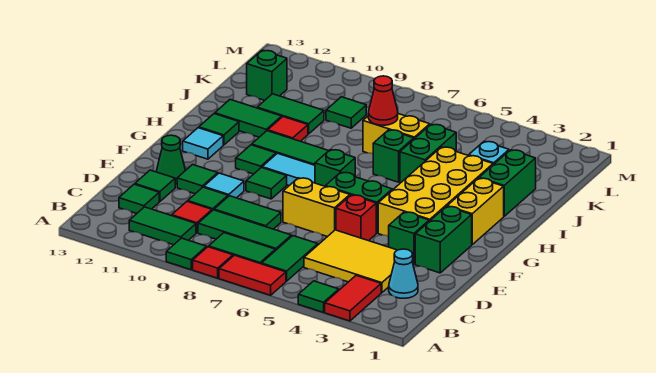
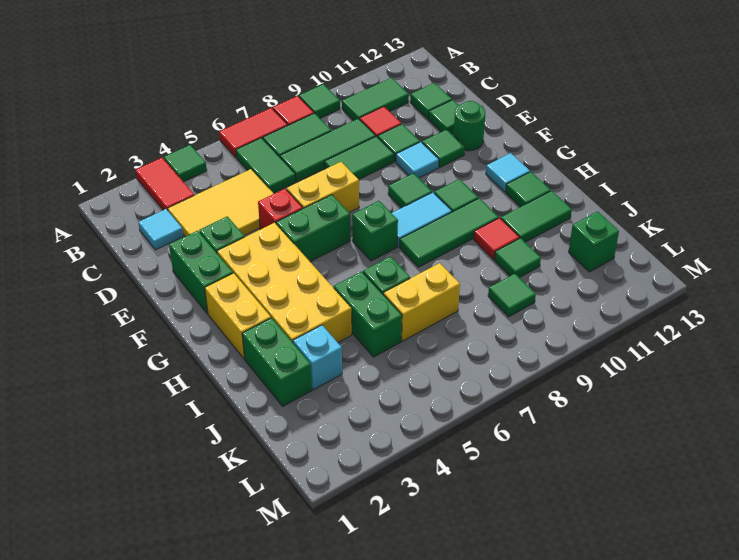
cyan 1x1 cone [389,249,418,298] -> cyan 1x1 tile [138,209,183,250]
green 1x1 cone [156,135,186,184] -> green 1x1 round brick [454,101,485,151]
red 1x1 cone [368,76,398,125] -> none
green 1x2 tile [257,94,324,134] -> green 1x1 tile [494,238,541,278]

